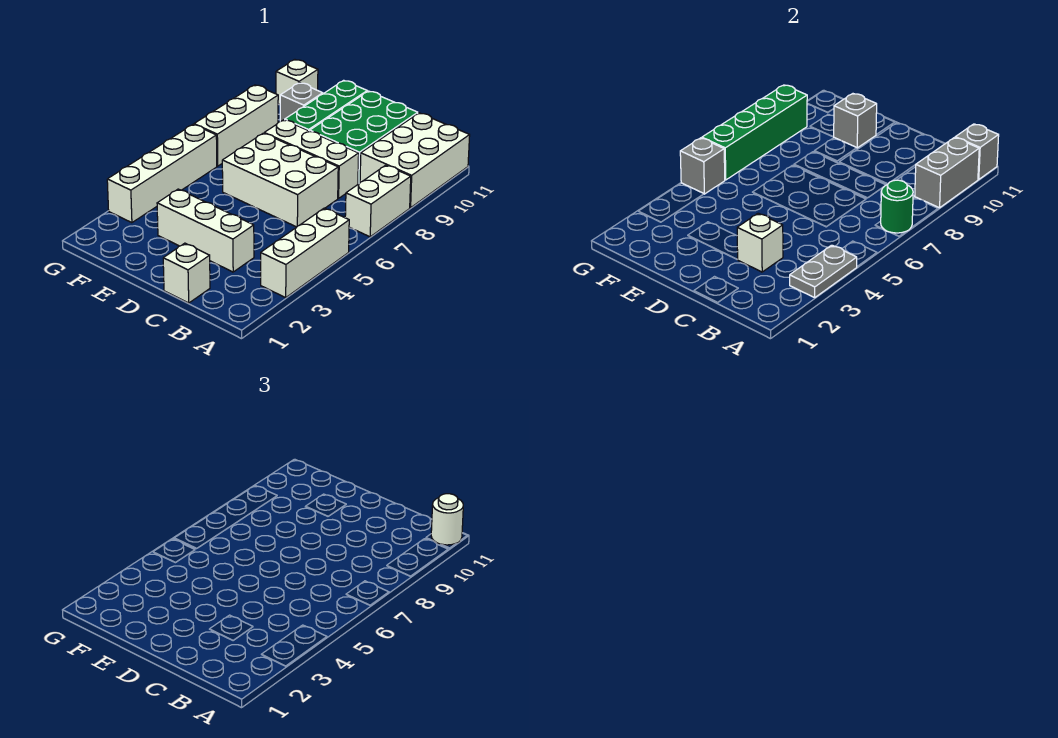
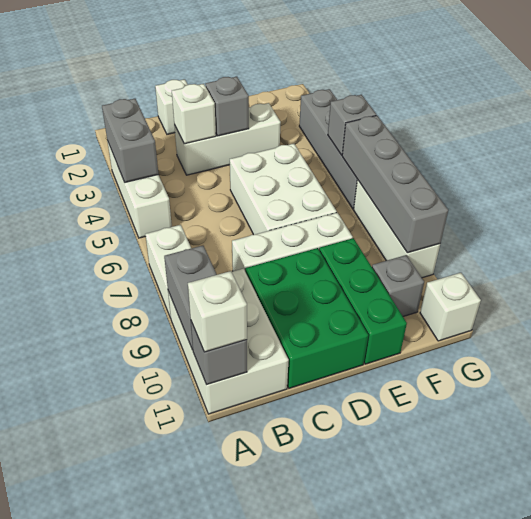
grey 1x2 plate [790,245,857,298] -> grey 1x2 brick [102,99,159,182]
green 1x1 round brick [881,180,913,233] -> none
white 1x1 round brick [431,494,463,545] -> white 1x1 brick [188,271,247,352]
white 2x3 brick [222,133,338,227] -> white 2x3 brick turned to [230,144,337,235]
grey 1x1 brick [834,94,877,148] -> grey 1x1 brick moved to [205,77,249,136]
white 1x4 brick [107,124,217,223] -> grey 1x4 brick [299,89,358,209]
green 1x4 brick [702,85,807,180] -> grey 1x4 brick [342,115,448,253]

